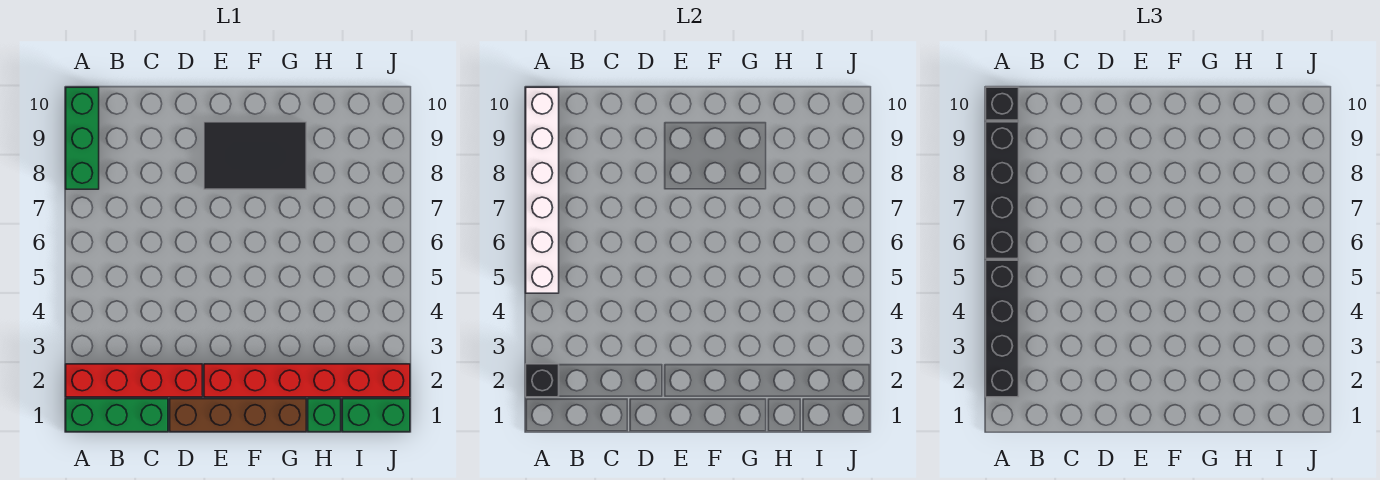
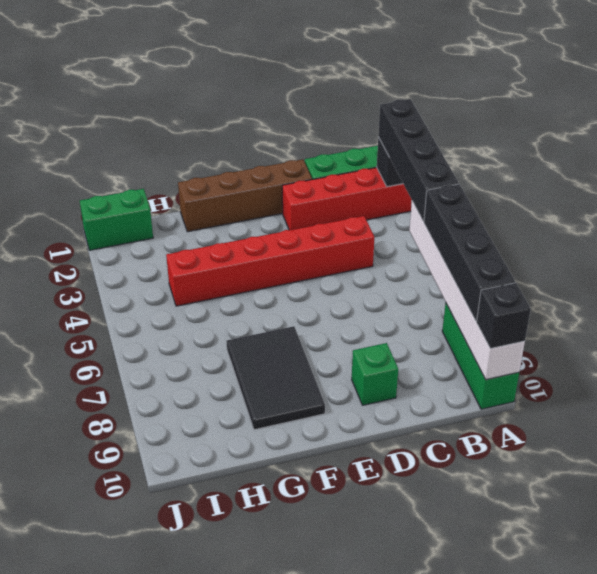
red 1x6 brick [204,364,410,397] -> red 1x6 brick moved to [166,216,375,306]
black 2x3 tile [204,122,306,189] -> black 2x3 tile turned to [226,326,325,430]
green 1x1 brick [308,399,341,432] -> green 1x1 brick moved to [352,343,398,405]

